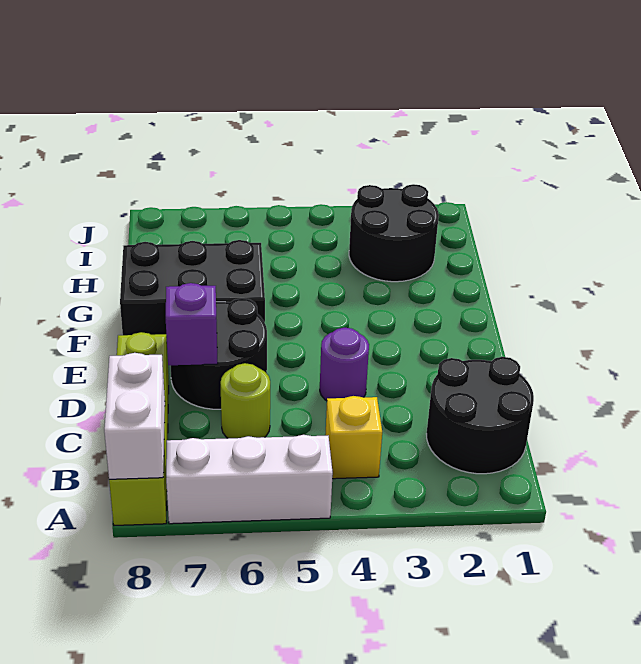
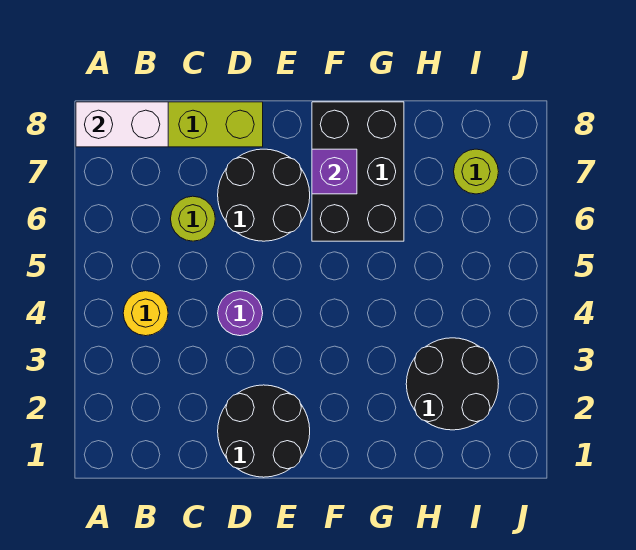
white 1x3 brick [166,435,333,524] -> none
black 2x2 round brick [427,357,534,474] -> black 2x2 round brick moved to [218,385,310,477]
yellow 1x1 brick [325,396,382,479] -> yellow 1x1 round brick [123,291,168,336]
purple 1x1 brick [166,283,218,365] -> purple 1x1 brick moved to [312,149,357,194]
none -> lime 1x1 round brick [454,149,499,194]

